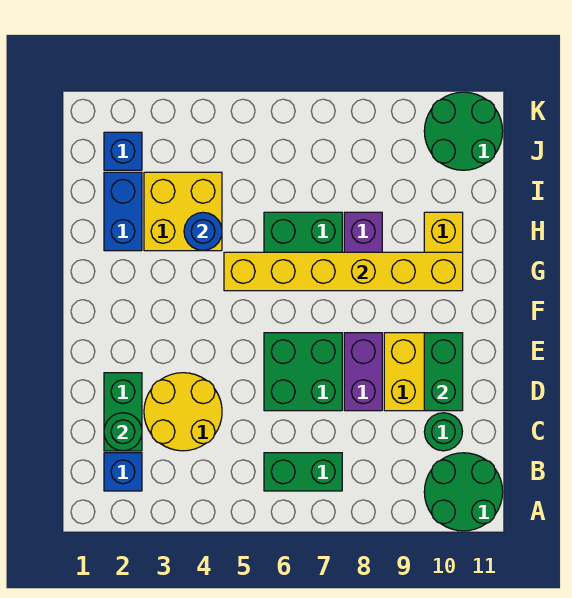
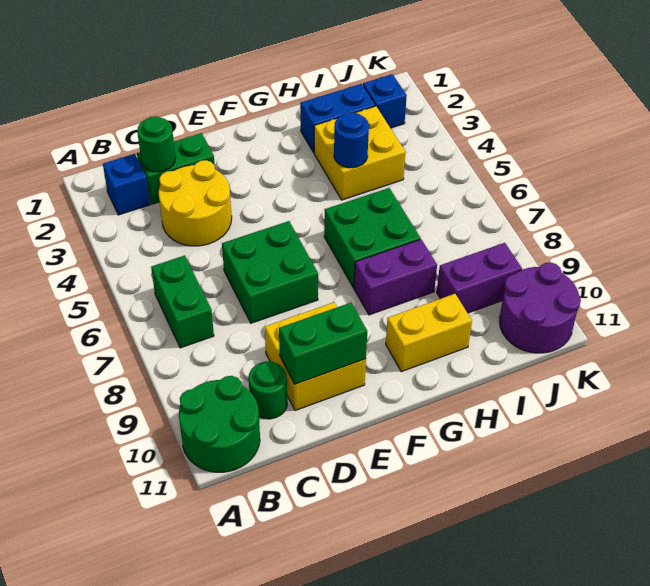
purple 1x2 brick [344,333,382,411] -> purple 1x2 brick moved to [437,243,522,313]
yellow 1x6 brick [224,252,463,291] -> none
green 2x2 round brick [424,92,503,170] -> purple 2x2 round brick [499,262,581,353]

